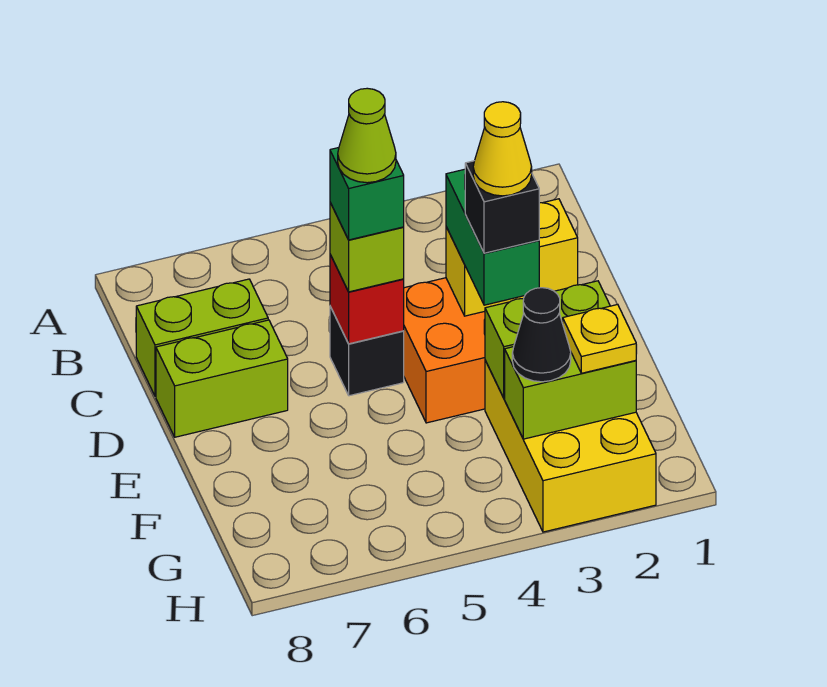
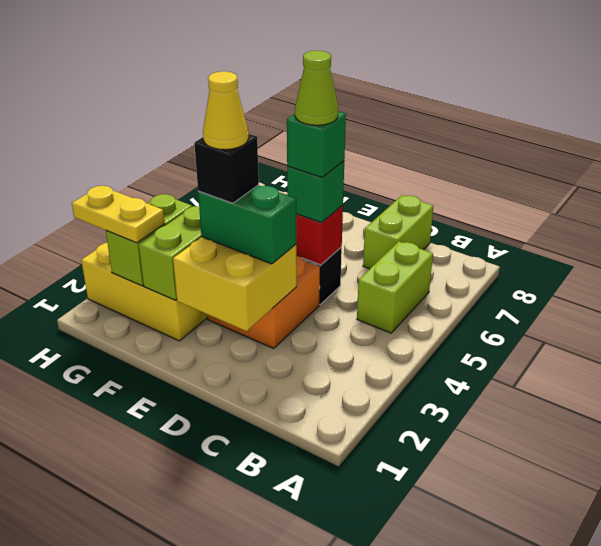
yellow 1x2 brick [446,199,578,316] -> yellow 2x2 brick [173,237,297,331]
lime 1x1 brick [330,203,404,292] -> green 1x1 brick [287,161,344,223]
lime 1x2 brick [156,320,288,437] -> lime 1x2 brick moved to [357,241,433,333]
yellow 1x1 plate [563,305,636,373] -> yellow 1x2 plate [72,186,165,243]
black 1x1 cone [512,288,571,382] -> none

